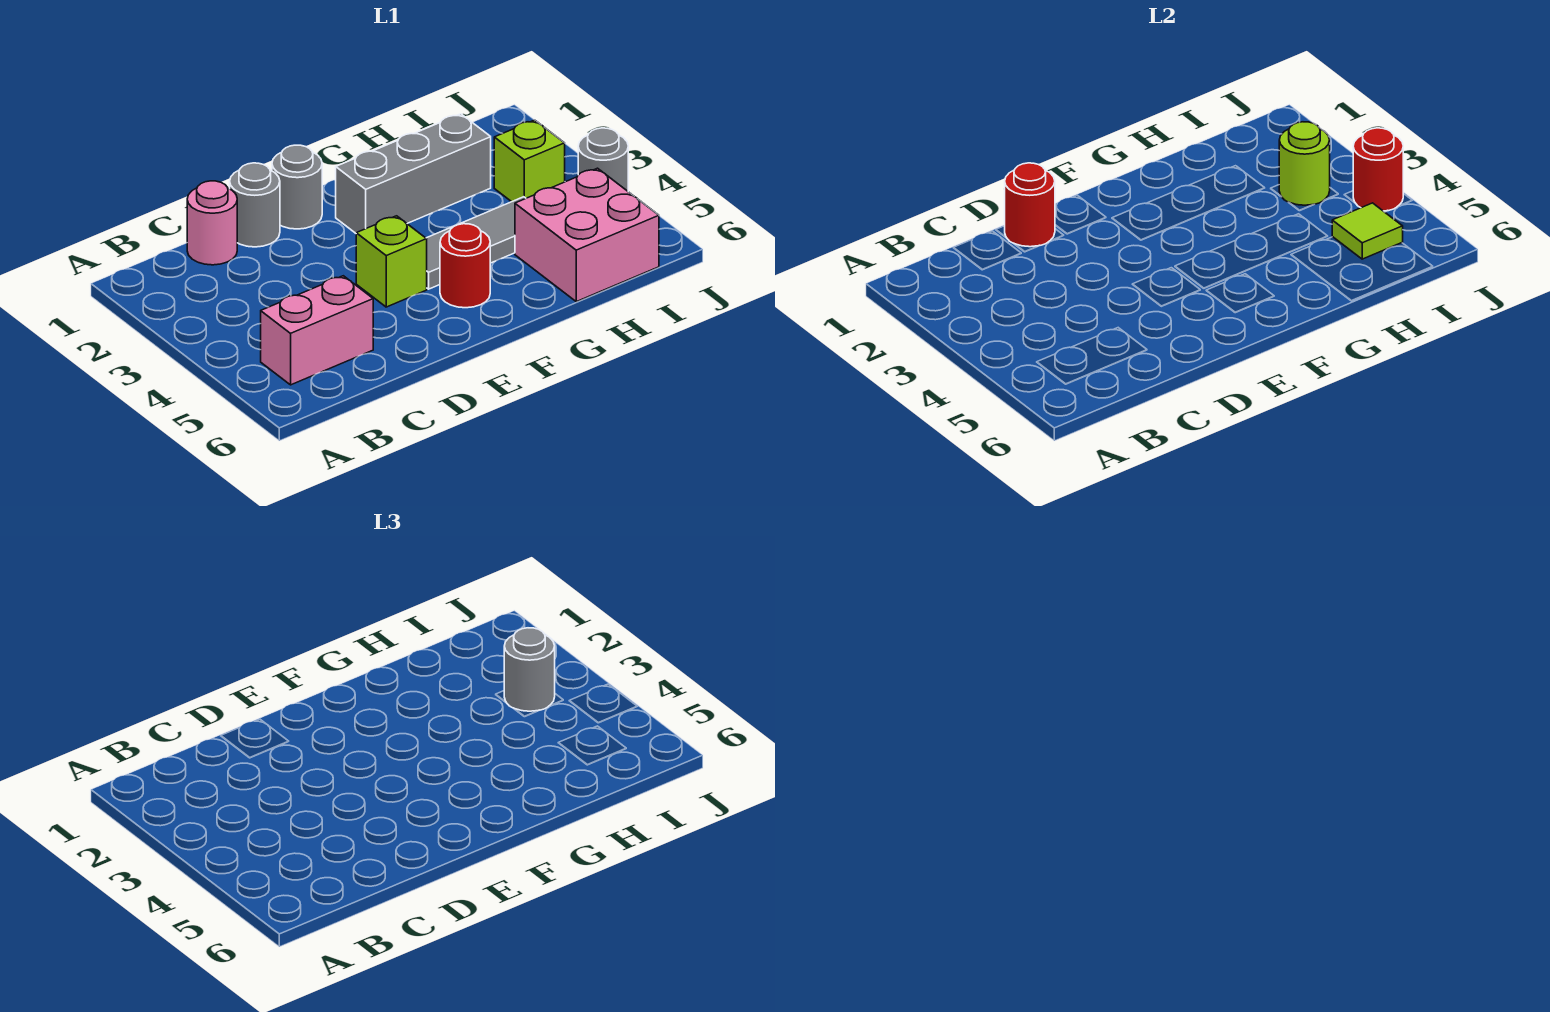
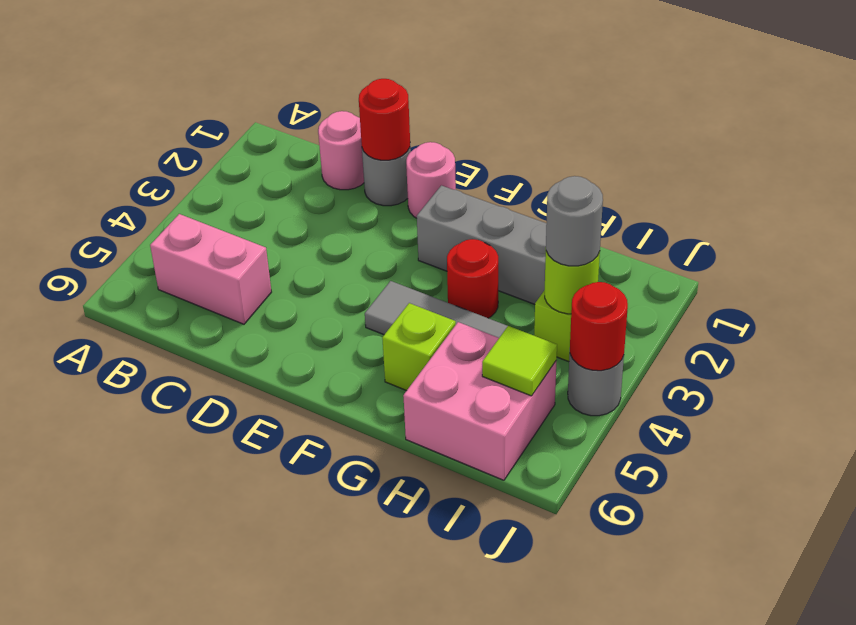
grey 1x1 round brick [272,145,322,229] -> pink 1x1 round brick [406,142,456,218]
lime 1x1 brick [356,216,427,307] -> lime 1x1 brick moved to [382,303,456,391]
red 1x1 round brick [440,224,490,308] -> red 1x1 round brick moved to [447,239,498,318]

